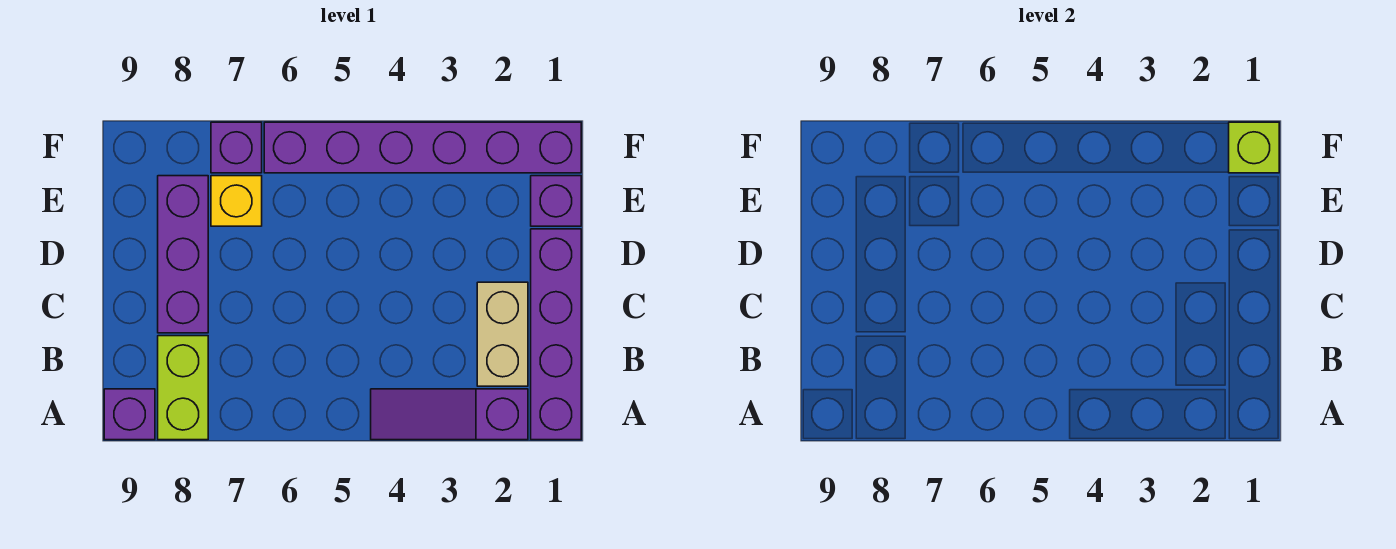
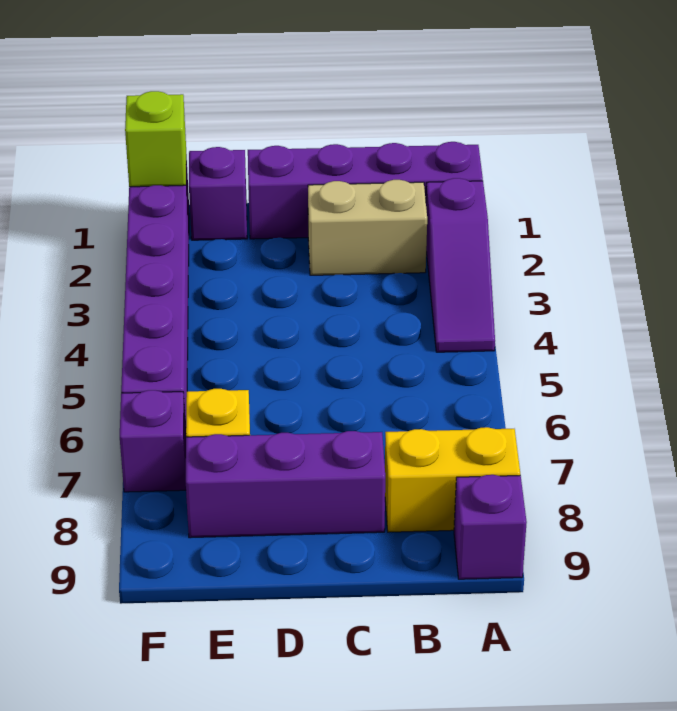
lime 1x2 brick [158,336,208,440] -> yellow 1x2 brick [385,427,520,532]

